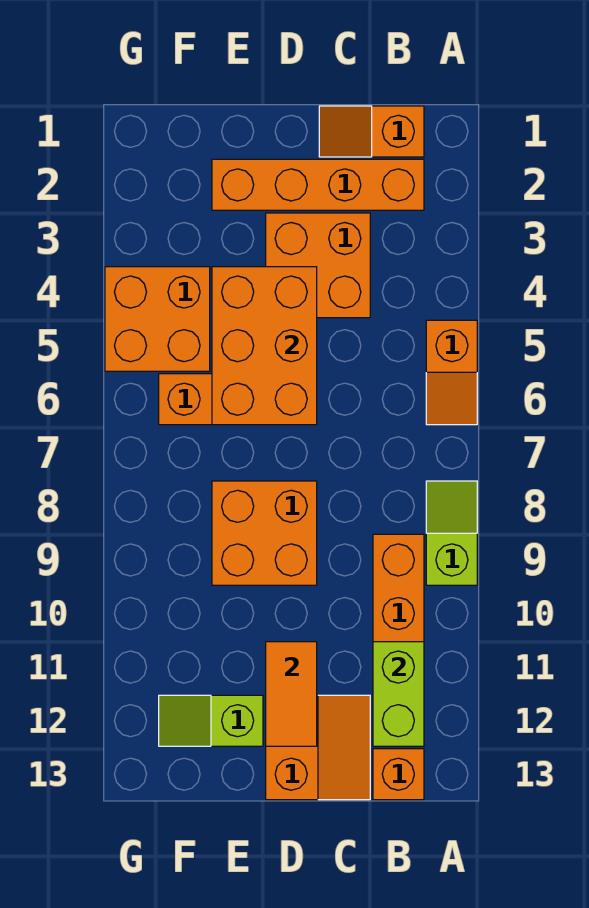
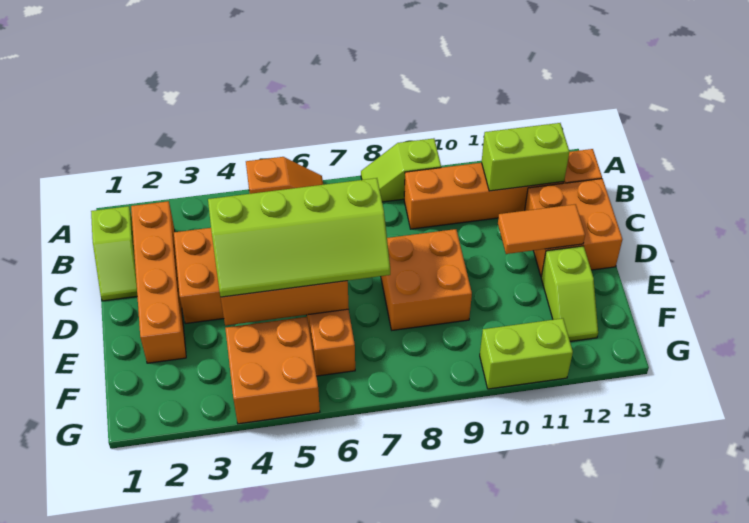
orange 1x2 slope [319,106,424,157] -> lime 1x2 slope [91,206,137,301]
orange 2x2 slope [266,695,370,800] -> orange 2x2 brick [525,179,623,277]
none -> lime 2x4 slope [208,178,390,297]
none -> lime 1x2 brick [480,318,573,389]

